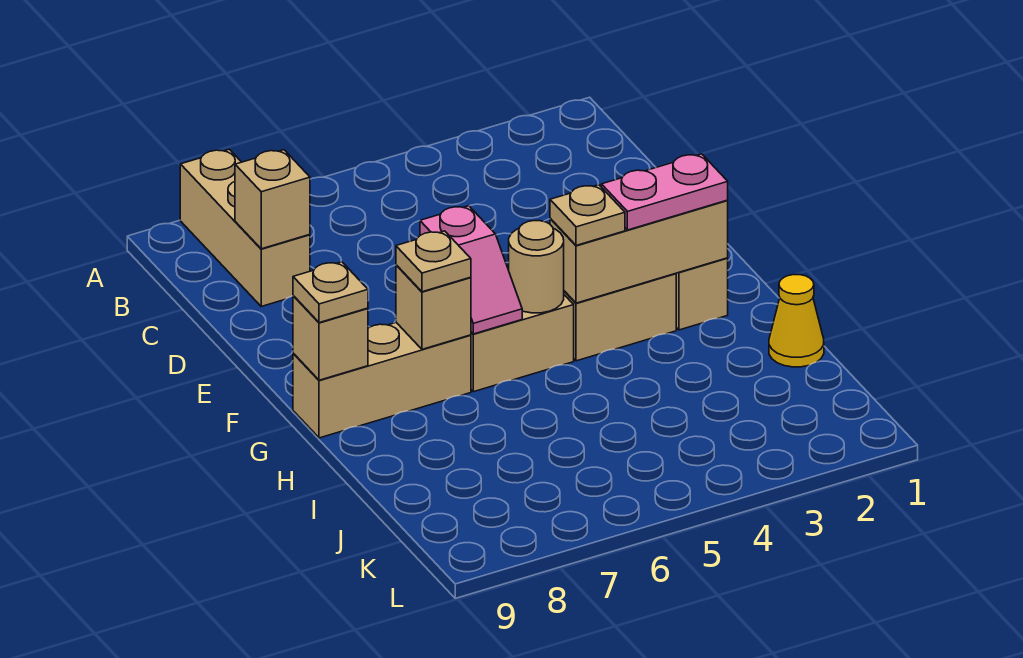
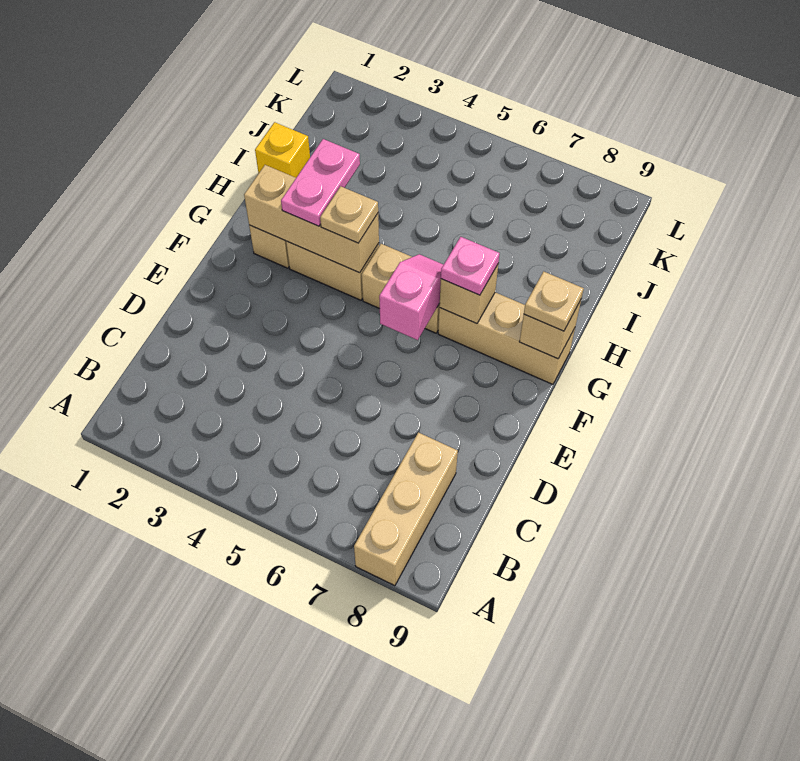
tan 1x1 brick [235,150,310,249] -> none
pink 1x2 plate [601,154,728,230] -> pink 1x2 plate turned to [281,139,360,226]
tan 1x1 round brick [509,221,564,313] -> none
tan 1x1 plate [396,231,471,292] -> pink 1x1 plate [441,237,500,295]
yellow 1x1 cone [769,275,824,367] -> yellow 1x1 brick [255,122,310,178]

